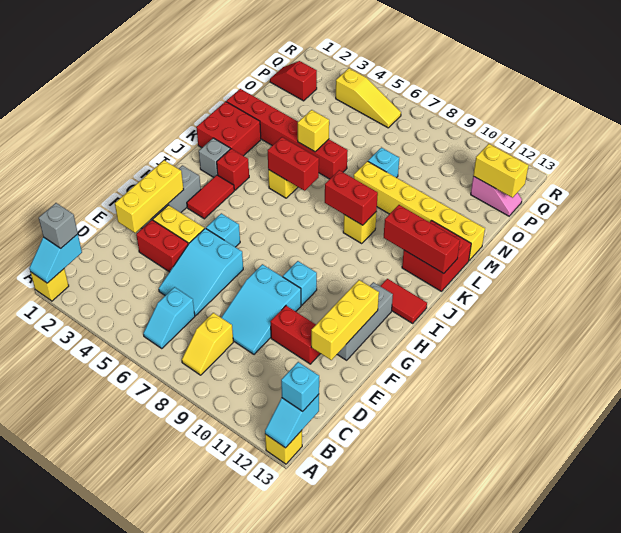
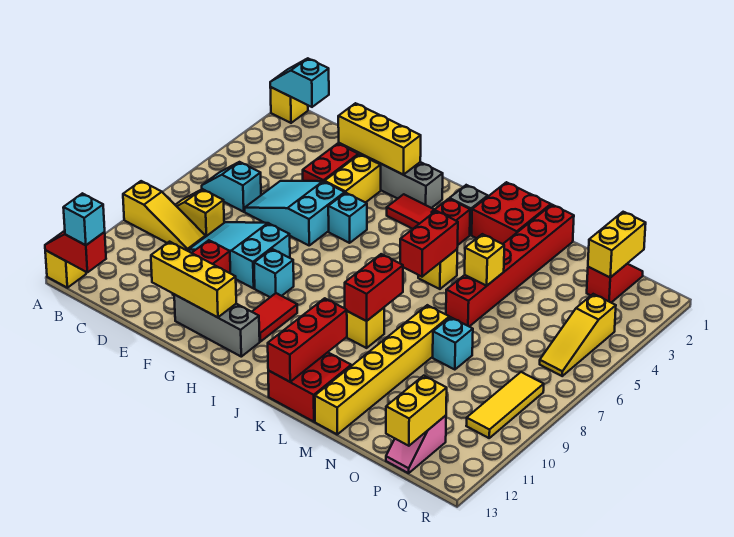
none -> yellow 1x3 slope [123,181,206,251]
cyan 1x2 slope [265,394,319,448] -> red 1x2 slope [45,231,106,272]
grey 1x1 brick [39,203,78,248] -> none
red 1x2 tile [380,279,427,323] -> red 1x2 tile moved to [252,293,297,342]
none -> yellow 1x2 brick [588,212,646,278]
none -> yellow 1x3 tile [466,372,544,438]

